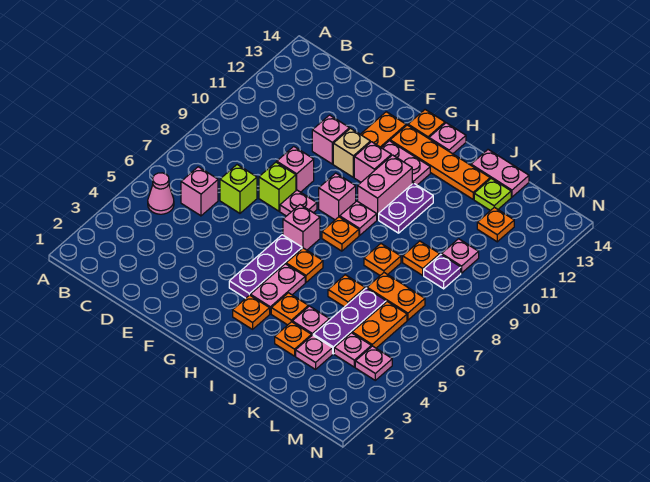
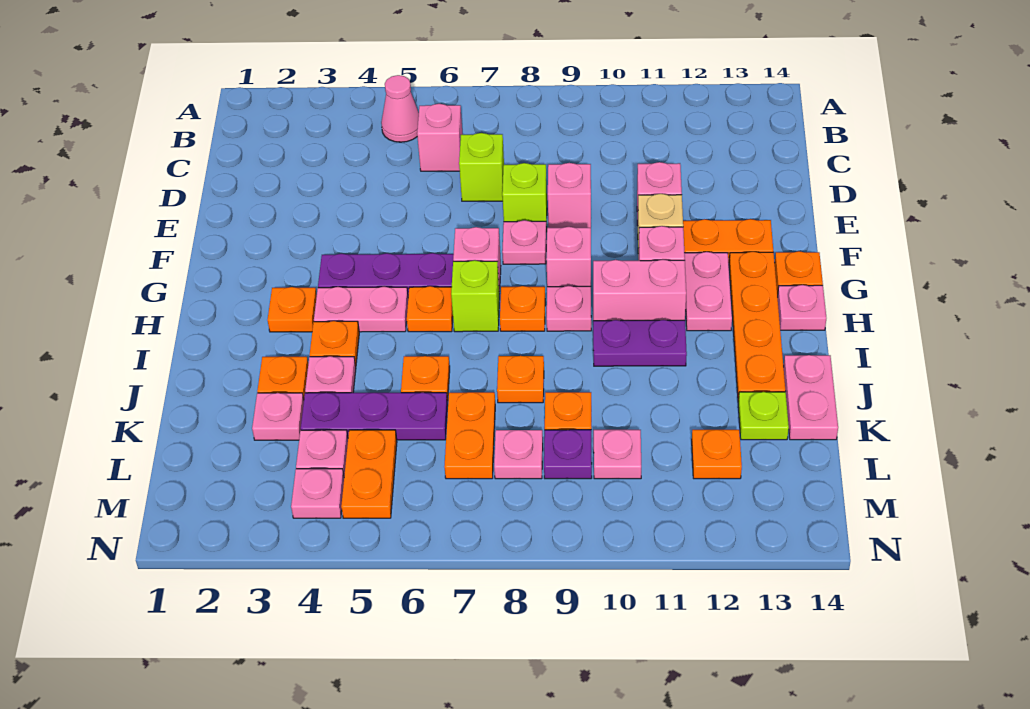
none -> lime 1x1 brick [451,260,500,332]
orange 1x2 plate [352,302,407,348] -> orange 1x2 plate turned to [341,430,397,518]
none -> pink 1x1 plate [494,430,543,479]

